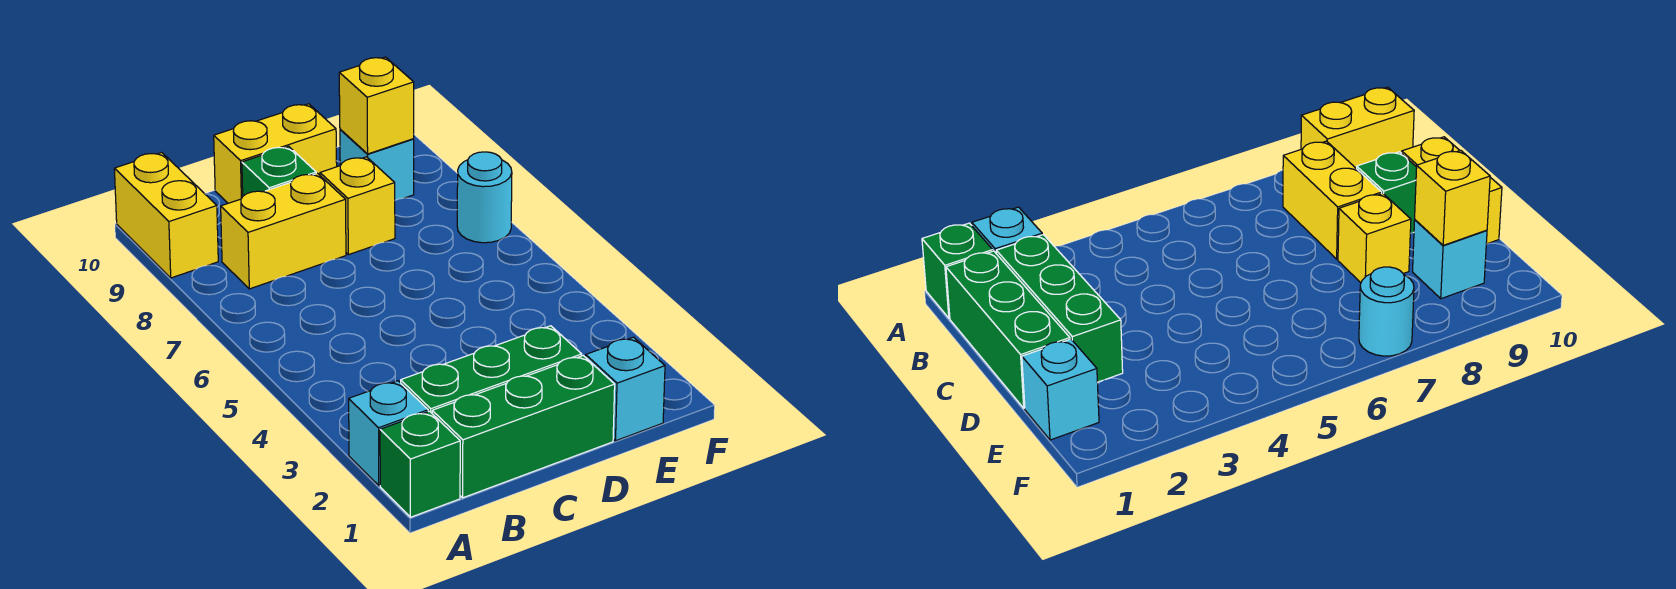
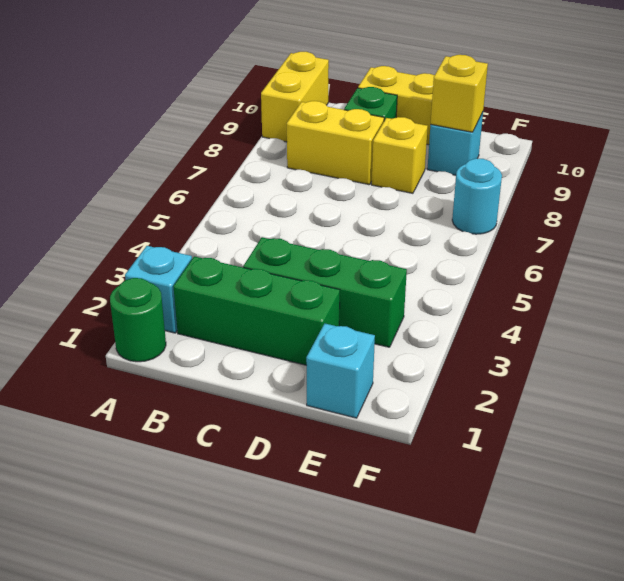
green 1x1 brick [380,411,460,517] -> green 1x1 round brick [110,278,166,362]
green 1x3 brick [432,356,615,498] -> green 1x3 brick moved to [243,237,407,347]

